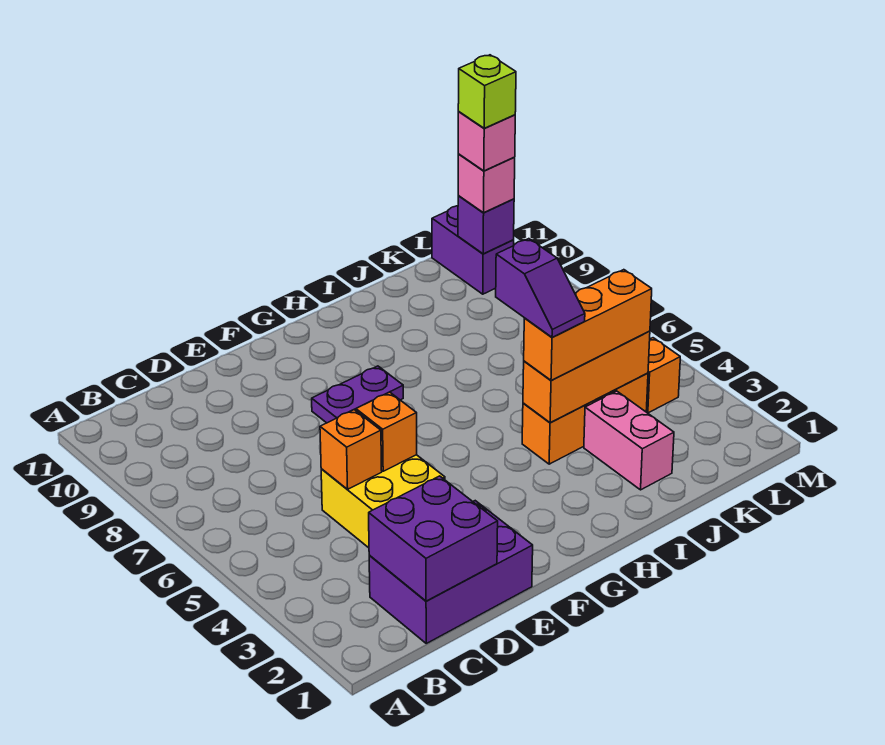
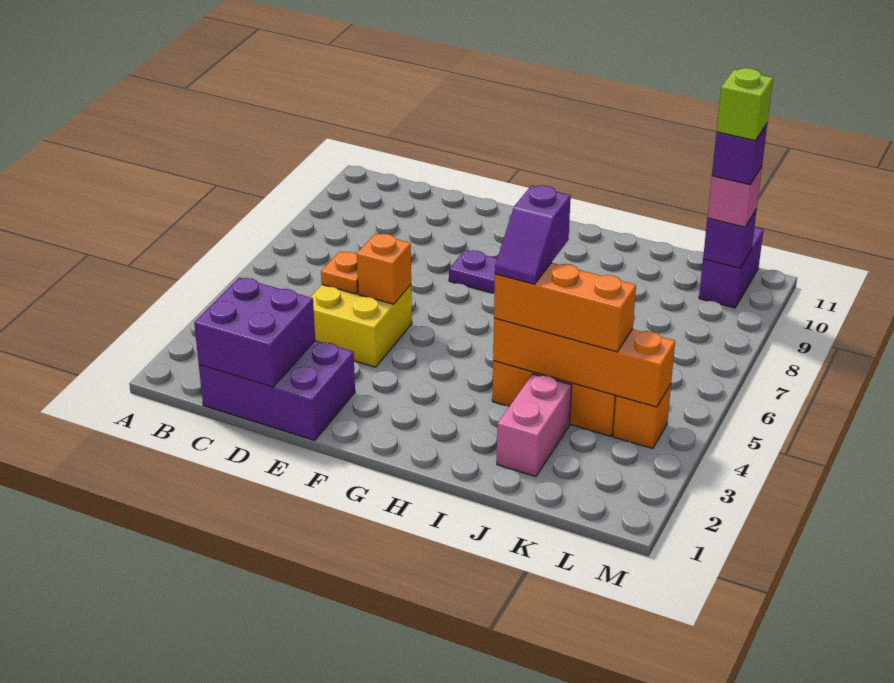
orange 1x1 brick [320,410,382,489] -> orange 1x1 plate [321,251,358,294]
orange 1x3 brick [523,331,650,423] -> orange 1x4 brick [493,318,675,407]
pink 1x1 brick [458,112,515,171] -> purple 1x1 brick [712,124,767,185]

